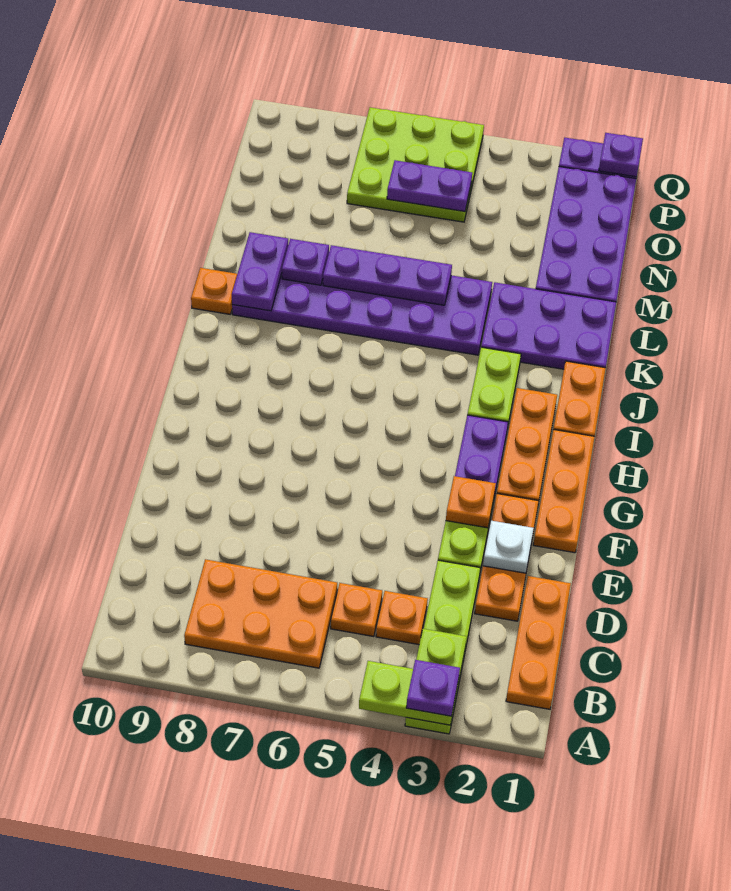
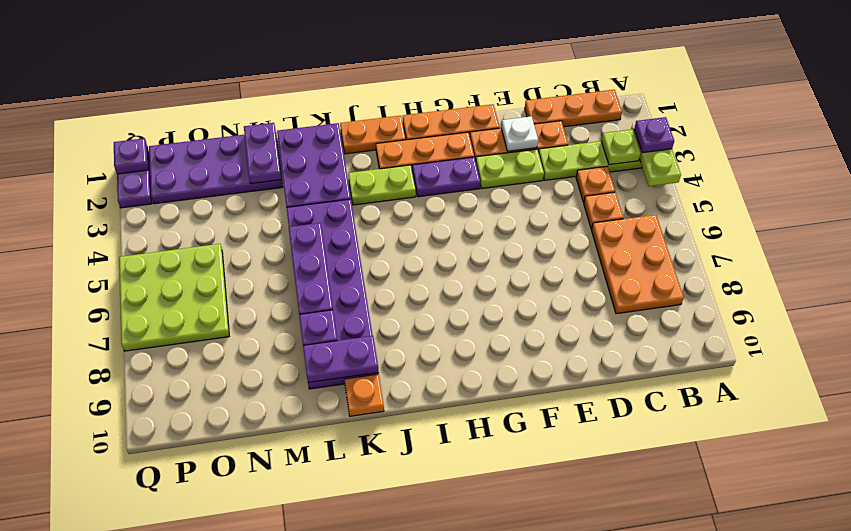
orange 1x1 plate [446,476,496,528] -> none
purple 1x2 plate [387,160,472,212] -> purple 1x2 plate moved to [244,123,281,184]

